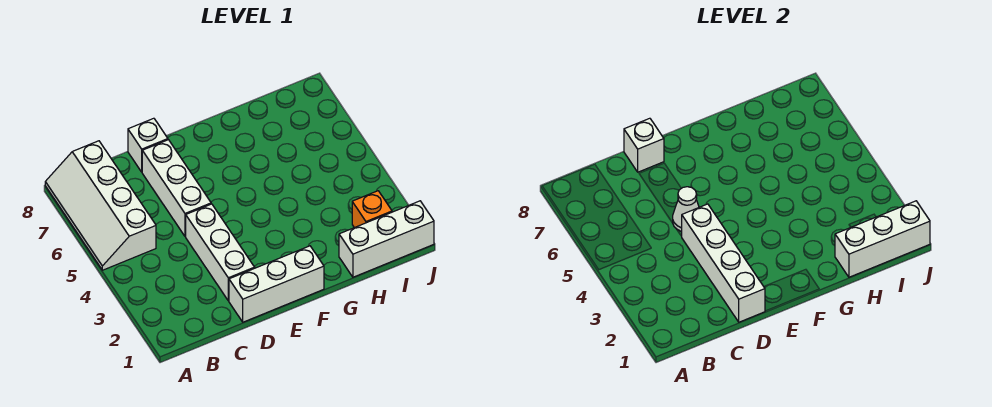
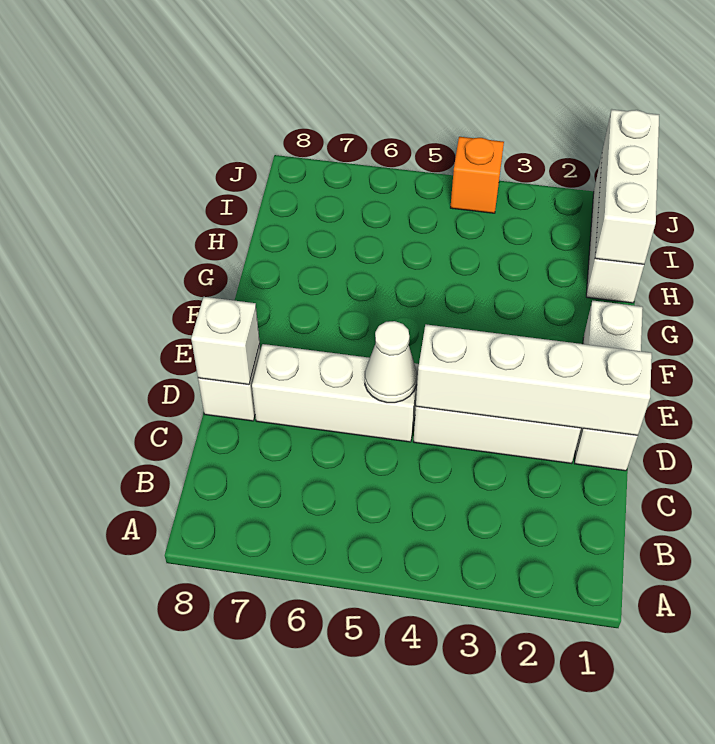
white 2x4 slope [45,141,156,270] -> none
orange 1x1 brick [352,191,392,228] -> orange 1x1 brick moved to [450,137,504,213]

